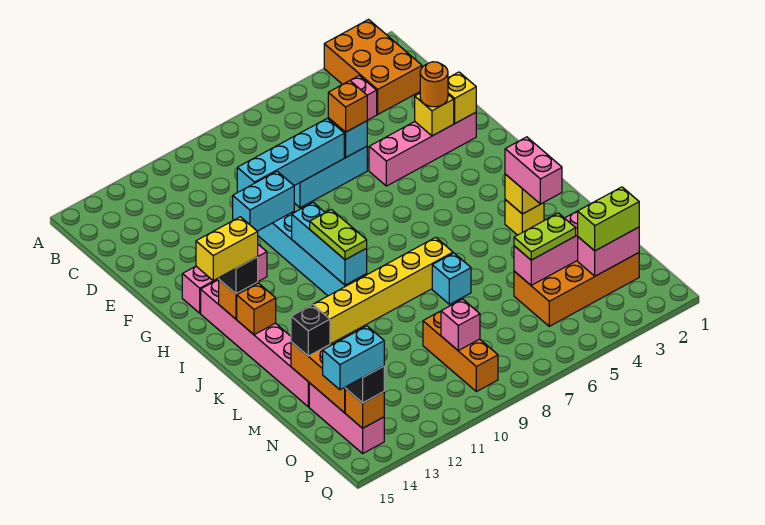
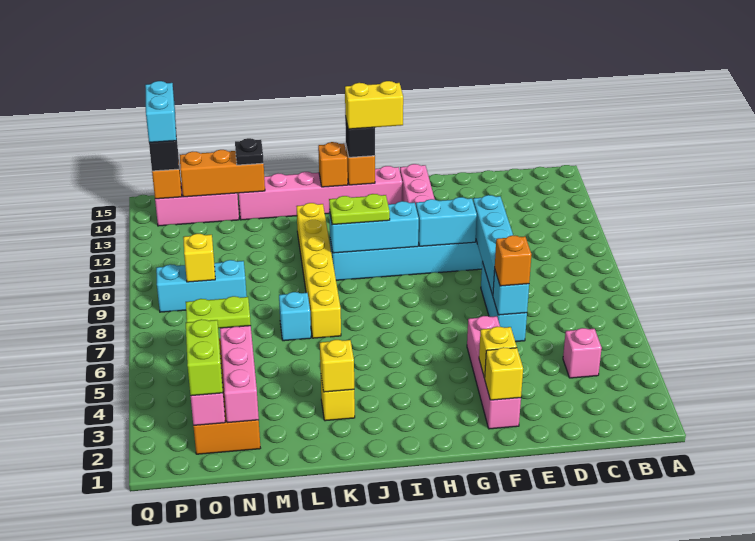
orange 2x3 brick [324,20,422,114] -> none
orange 1x1 round brick [420,62,448,107] -> none
cyan 1x2 brick [233,171,294,231] -> cyan 1x2 brick turned to [416,197,477,246]
yellow 1x2 brick [196,217,258,281] -> yellow 1x2 brick turned to [345,81,403,129]
pink 1x2 brick [505,137,562,204] -> none
black 1x1 brick [291,304,330,356] -> black 1x1 plate [235,138,264,165]
lime 1x2 plate [514,213,576,260] -> lime 1x2 plate turned to [186,296,251,328]
orange 1x3 brick [423,311,498,392] -> cyan 1x3 brick [156,260,247,312]
pink 1x1 brick [441,299,480,350] -> yellow 1x1 brick [183,234,215,282]

